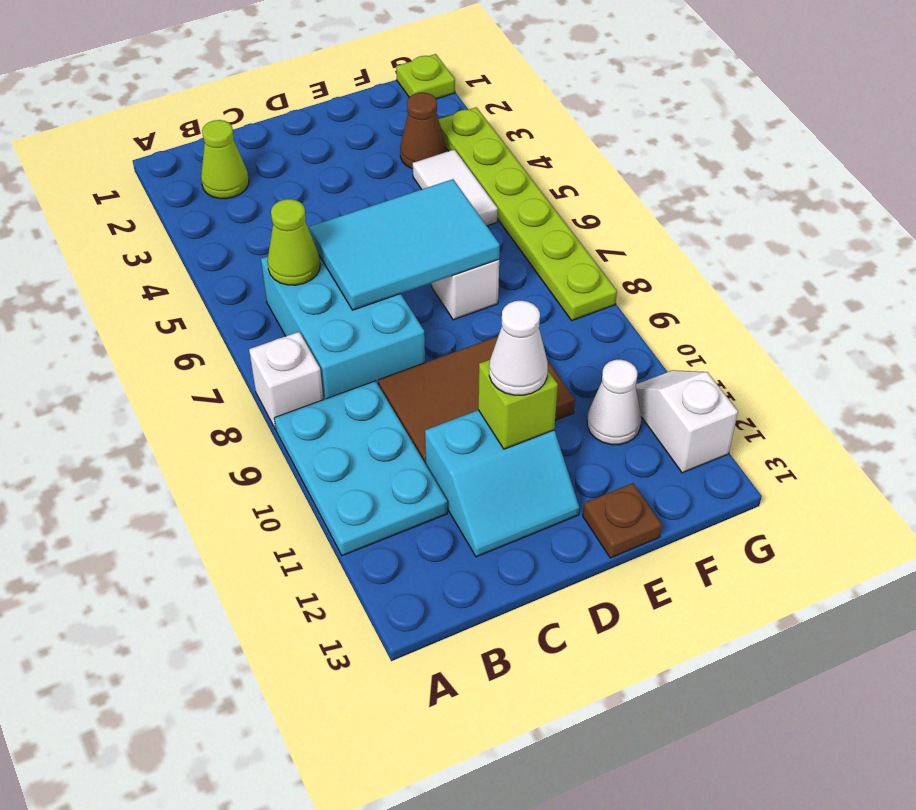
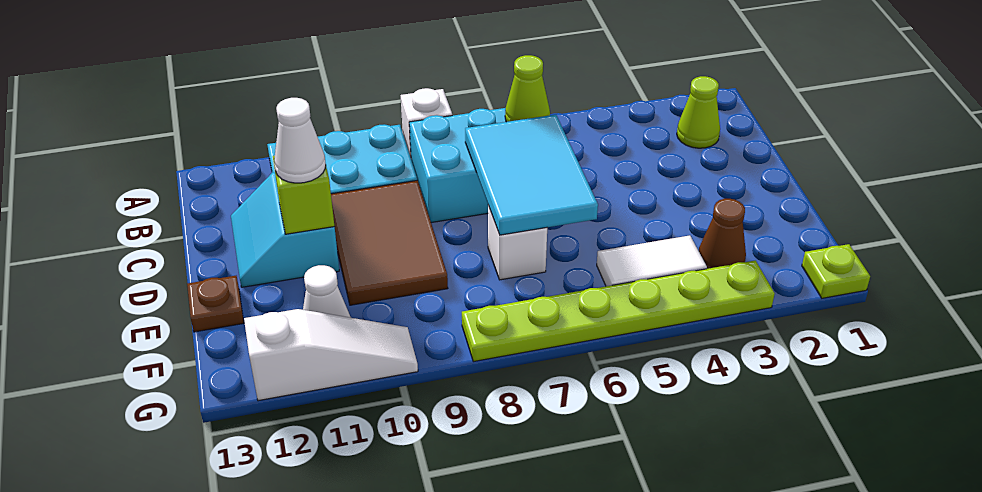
white 1x2 slope [636,370,738,473] -> white 1x3 slope [244,309,418,401]

